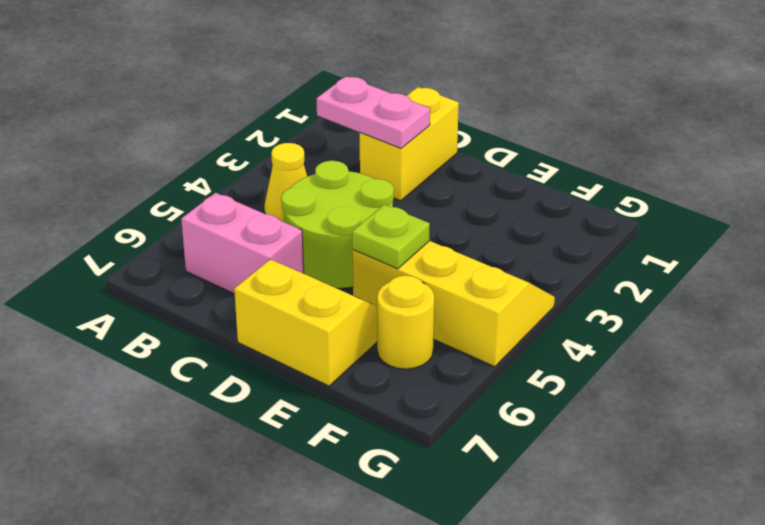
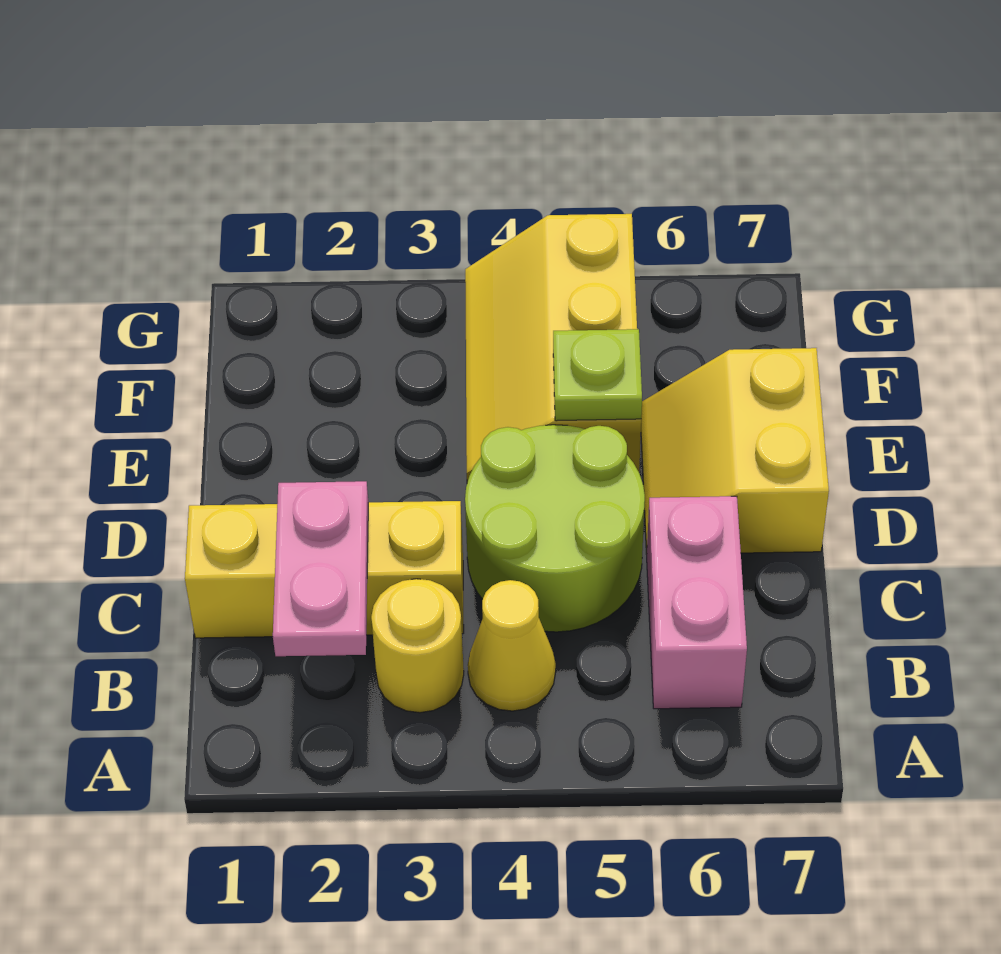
yellow 1x2 brick [360,87,459,201] -> yellow 1x3 brick [185,501,464,638]
yellow 1x1 round brick [377,276,434,369] -> yellow 1x1 round brick moved to [371,579,464,713]

